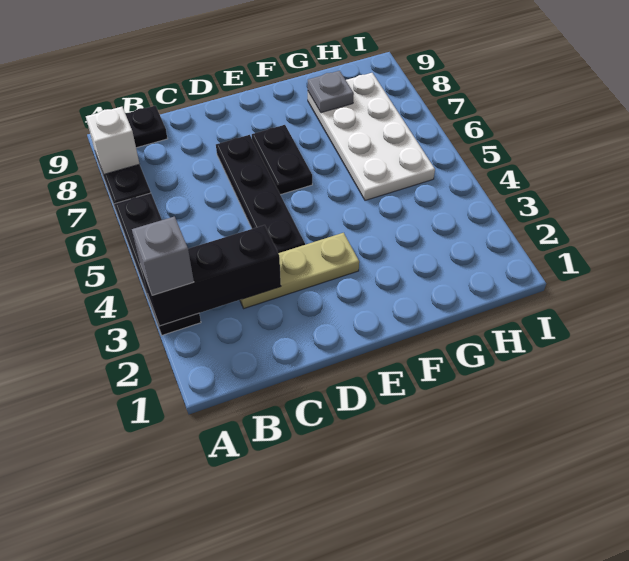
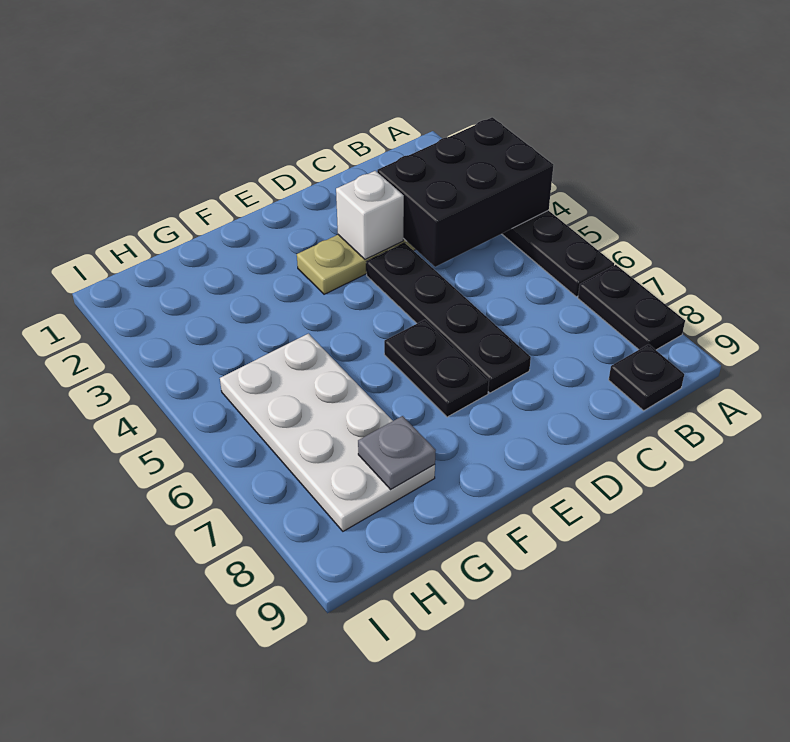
black 1x3 brick [141,225,281,326] -> black 2x3 brick [377,117,553,267]
grey 1x1 brick [132,217,194,295] -> none
white 1x1 brick [86,107,139,174] -> white 1x1 brick moved to [336,171,404,259]

